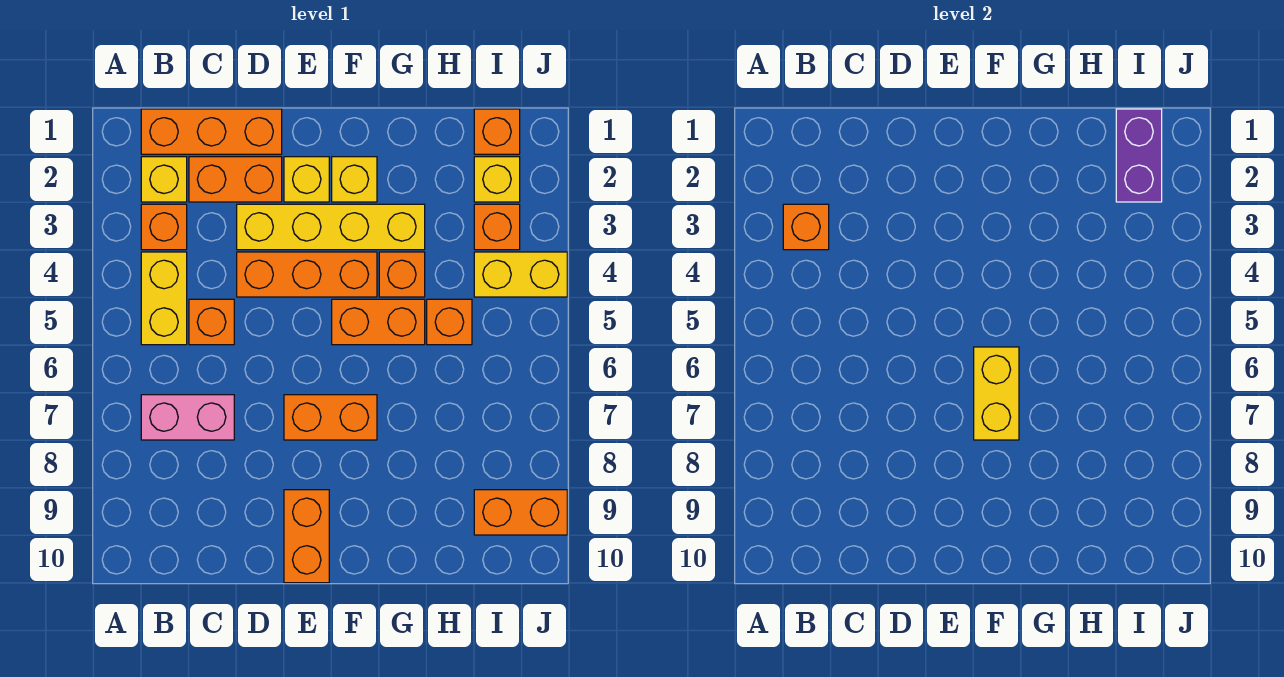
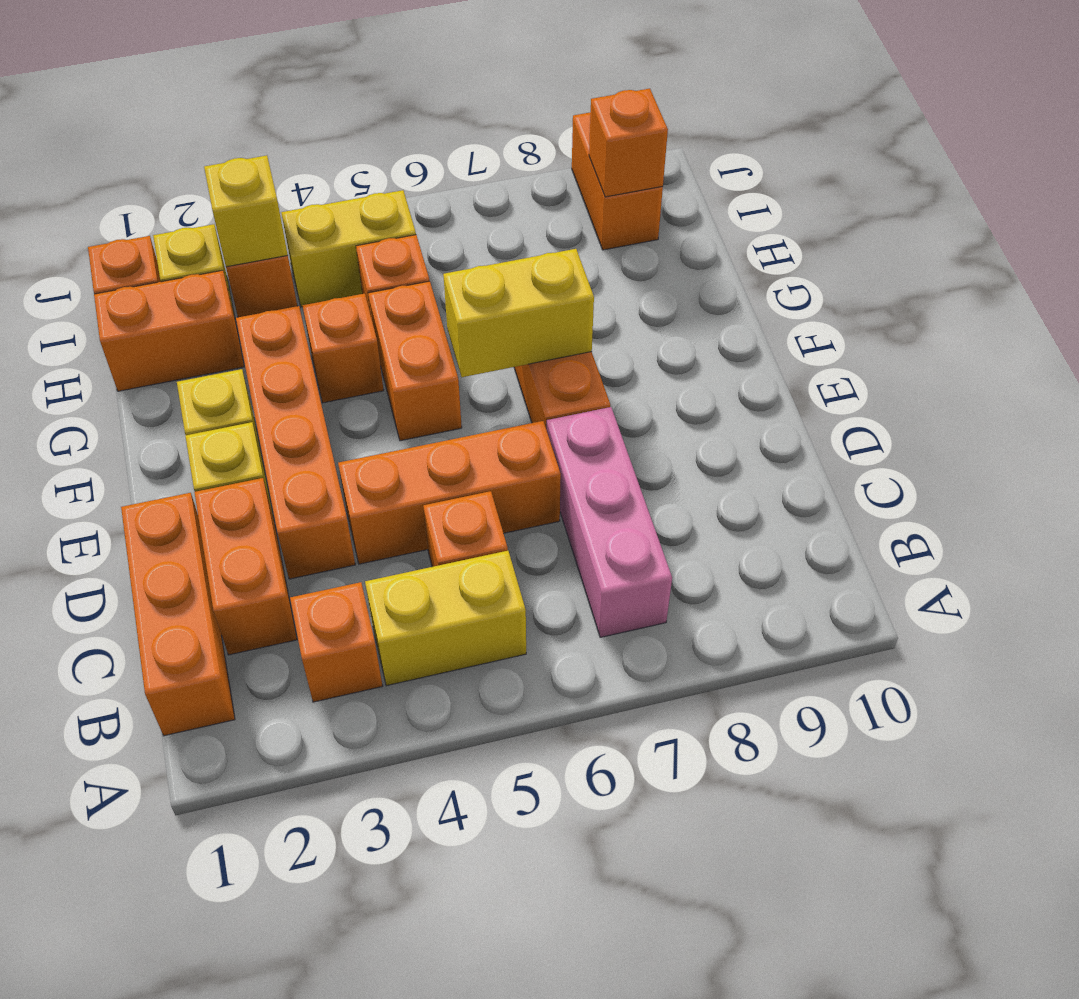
yellow 1x1 brick [141,157,187,202] -> yellow 1x1 brick moved to [204,155,288,267]
orange 1x1 brick [783,204,829,250] -> orange 1x1 brick moved to [589,89,668,197]
pink 1x2 brick [141,395,234,440] -> pink 1x3 brick [547,407,672,637]
yellow 1x4 brick [237,204,425,250] -> orange 1x4 brick [236,306,355,579]
orange 1x3 brick [237,252,377,297] -> orange 1x3 brick turned to [338,421,561,564]
orange 1x2 brick [284,490,329,583] -> orange 1x2 brick moved to [94,270,244,391]
purple 1x2 brick [1116,109,1162,202] -> none
yellow 1x2 brick [474,252,567,297] -> yellow 1x2 brick turned to [281,190,416,307]

